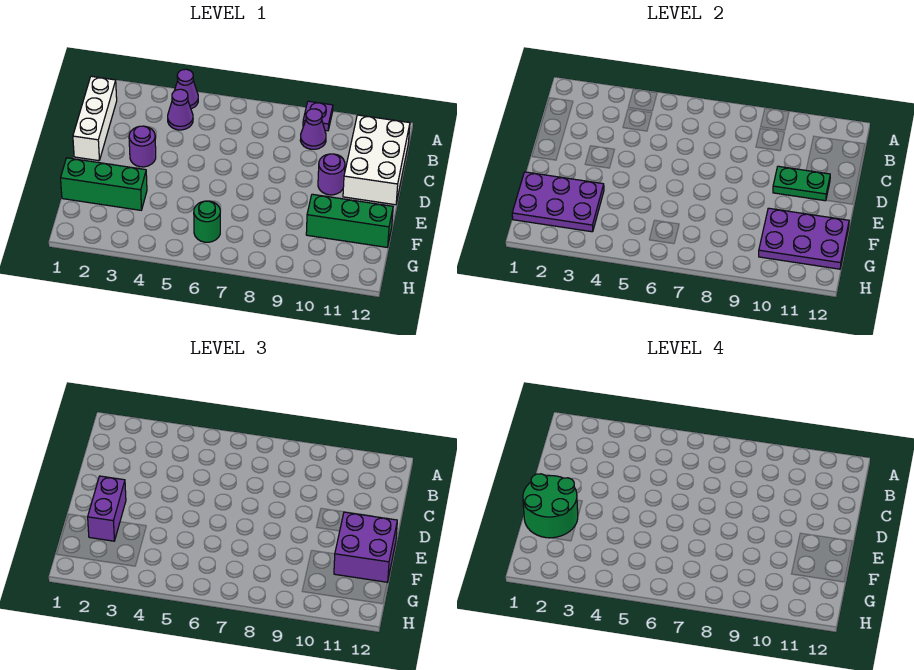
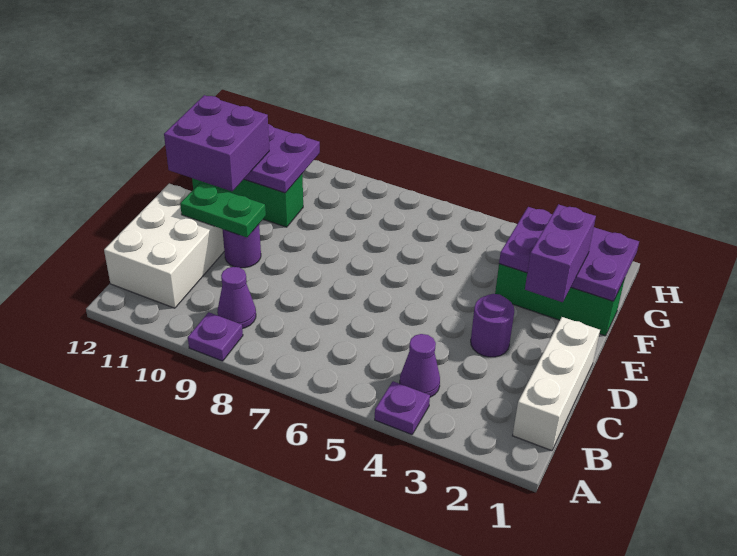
purple 1x1 cone [175,69,198,109] -> purple 1x1 plate [375,381,430,435]
green 2x2 round brick [523,474,578,538] -> none
green 1x1 round brick [194,201,220,242] -> none

